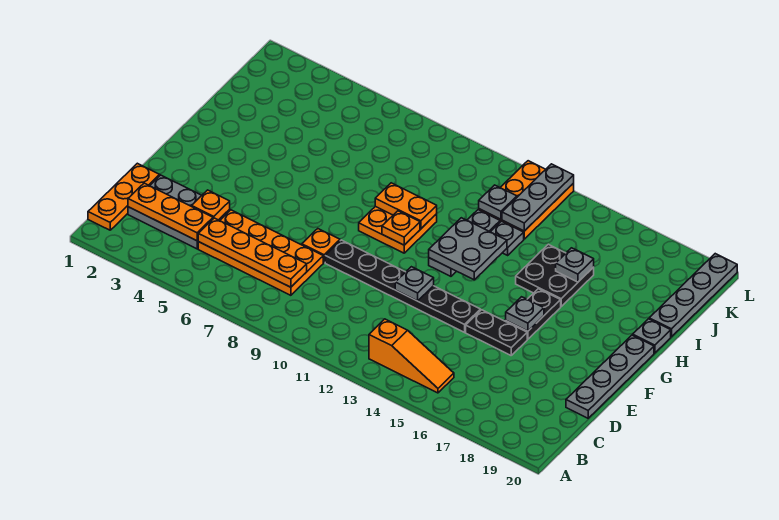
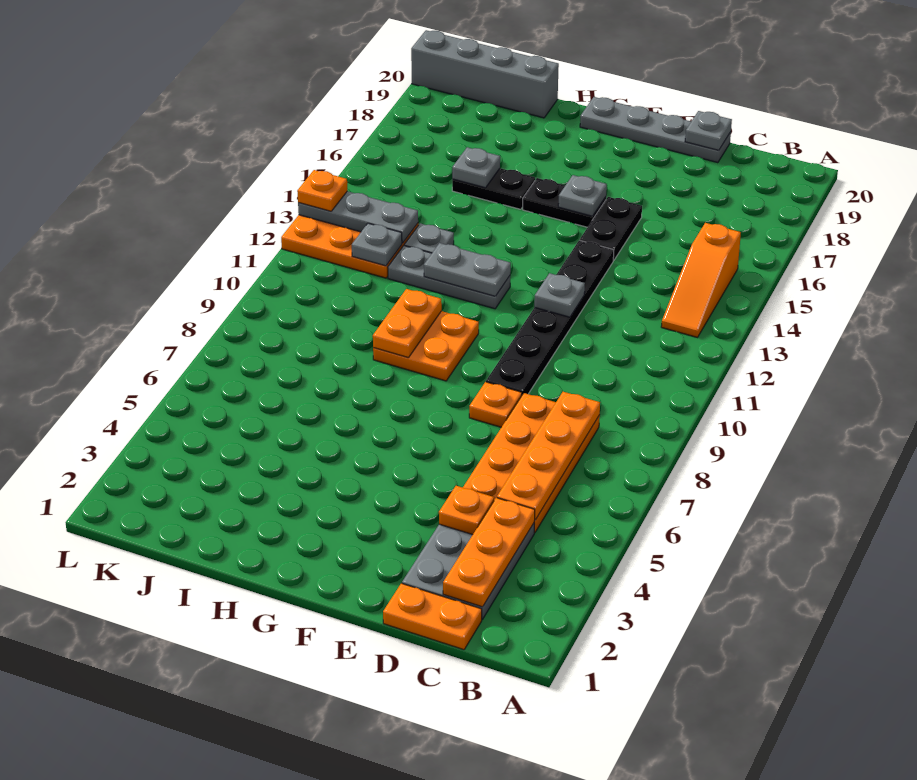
orange 1x3 plate [88,163,160,230] -> orange 1x2 plate [383,583,482,650]
orange 1x3 slope [369,319,454,393] -> orange 1x3 slope turned to [661,223,741,337]
orange 1x1 plate [382,211,420,245] -> orange 1x1 plate moved to [297,170,347,211]
grey 2x2 plate [429,218,507,280] -> grey 1x2 plate [424,243,511,296]
black 2x2 plate [516,244,594,306] -> black 1x2 plate [452,168,535,209]
grey 1x1 plate [633,319,671,353] -> grey 1x1 plate moved to [685,111,732,151]
grey 1x4 plate [649,254,737,337] -> grey 1x4 brick [411,30,559,118]

